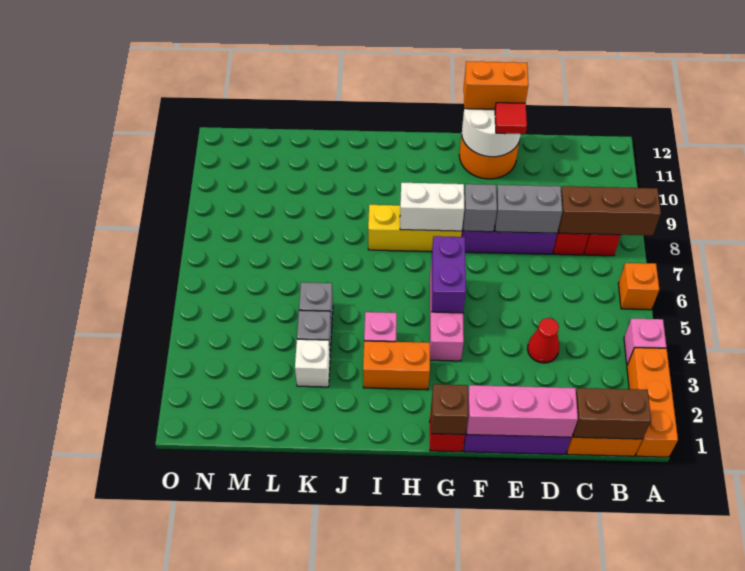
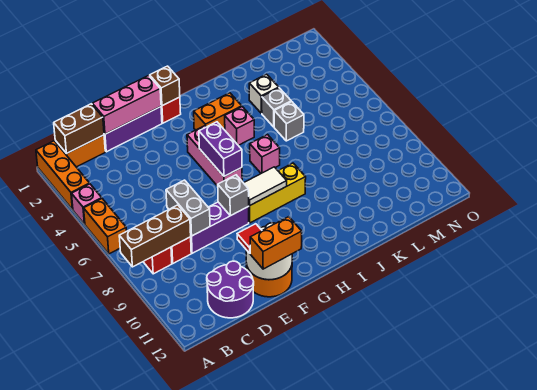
orange 1x1 brick [618,263,659,310] -> orange 1x2 brick [84,199,127,254]
none -> purple 2x2 round brick [207,261,254,318]
red 1x1 cone [528,318,559,363] -> none
grey 1x2 brick [495,185,562,233] -> grey 1x2 brick turned to [166,180,210,236]
white 1x2 brick [400,183,464,231] -> white 1x2 tile [244,167,287,206]
none -> pink 1x1 brick [250,135,280,173]

